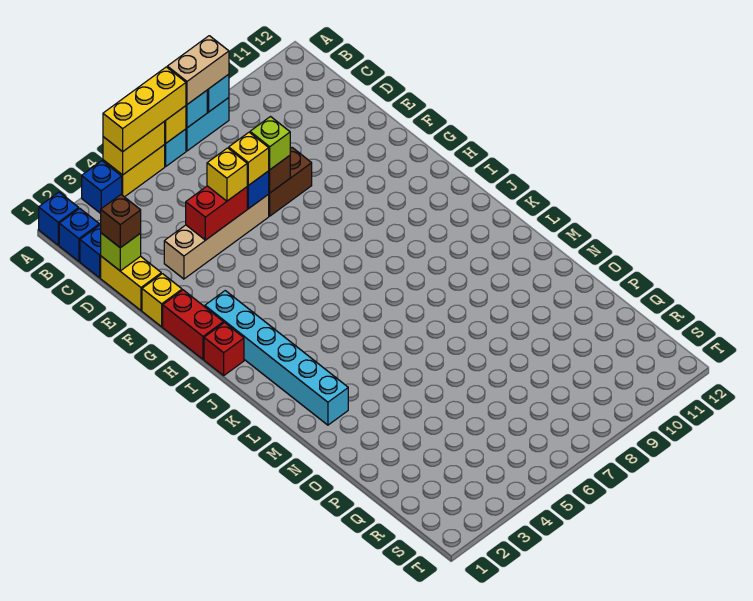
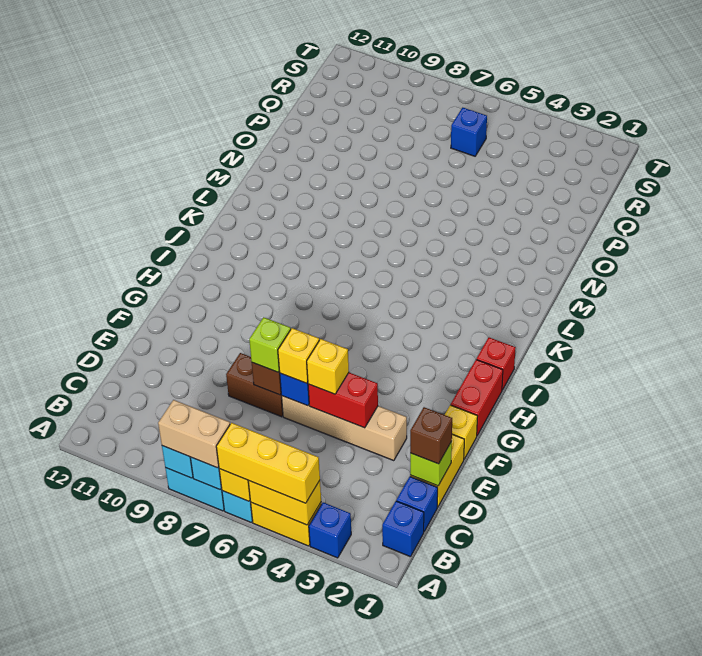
blue 1x1 brick [39,192,79,245] -> blue 1x1 brick moved to [451,108,487,156]
cyan 1x6 brick [205,291,348,425] -> none

